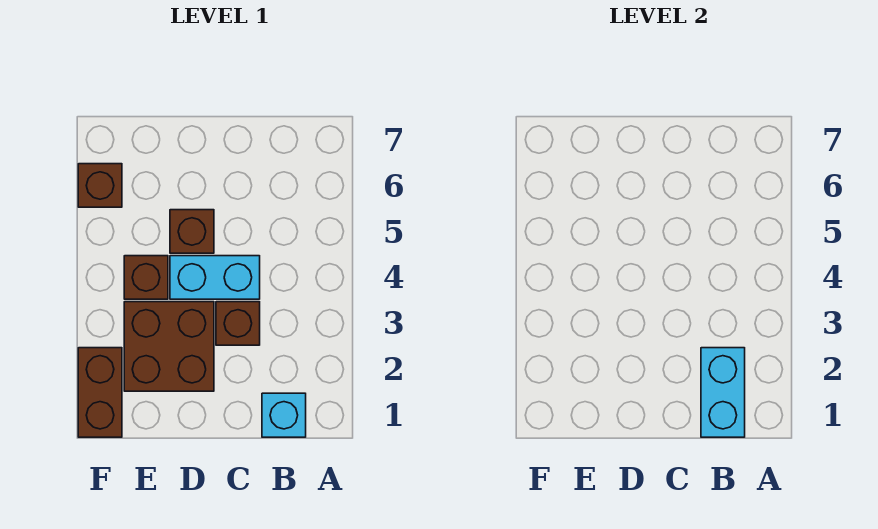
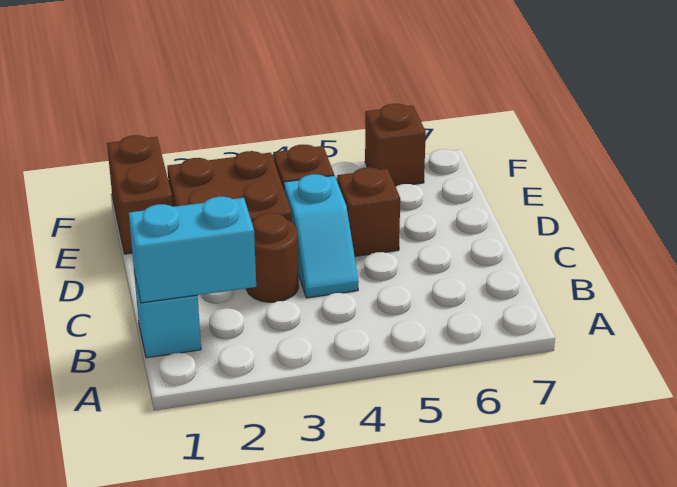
brown 1x1 brick [216,302,260,345] -> brown 1x1 round brick [246,213,299,302]
cyan 1x2 brick [170,256,260,299] -> cyan 1x2 slope [284,174,359,298]
brown 1x2 brick [78,348,122,437] -> brown 1x2 brick turned to [107,135,173,254]

